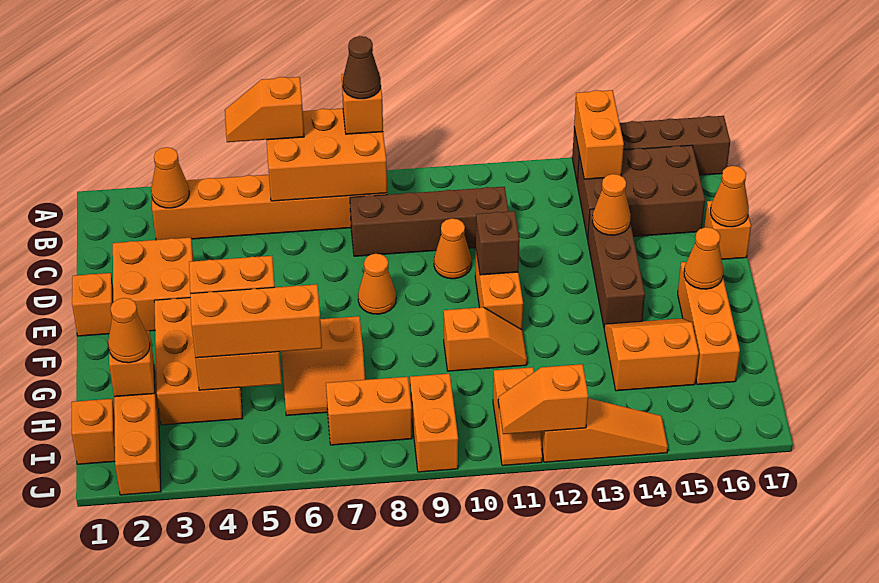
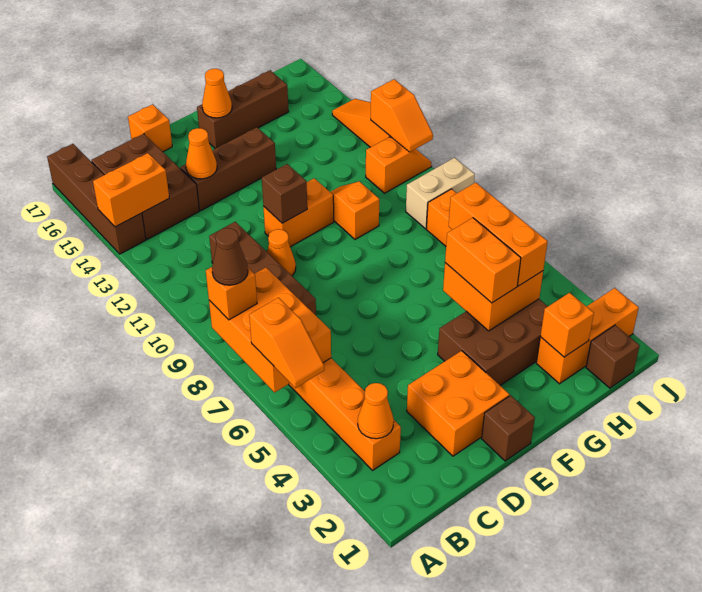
orange 1x1 cone [710,166,749,227] -> none
orange 1x1 brick [72,273,113,336] -> brown 1x1 brick [482,395,535,461]
orange 1x1 cone [358,254,396,314] -> none
orange 2x3 brick [154,298,243,425] -> brown 2x3 brick [438,299,548,385]
orange 1x3 brick [678,262,740,385] -> brown 1x3 brick [197,70,289,149]
orange 2x2 slope [281,316,365,416] -> none
orange 2x2 slope [604,318,699,391] -> none
orange 1x1 cone [108,298,150,363] -> none
orange 1x1 brick [72,399,115,464] -> brown 1x1 brick [586,325,640,388]
orange 1x2 brick [410,374,458,472] -> tan 1x2 brick [406,158,475,229]

